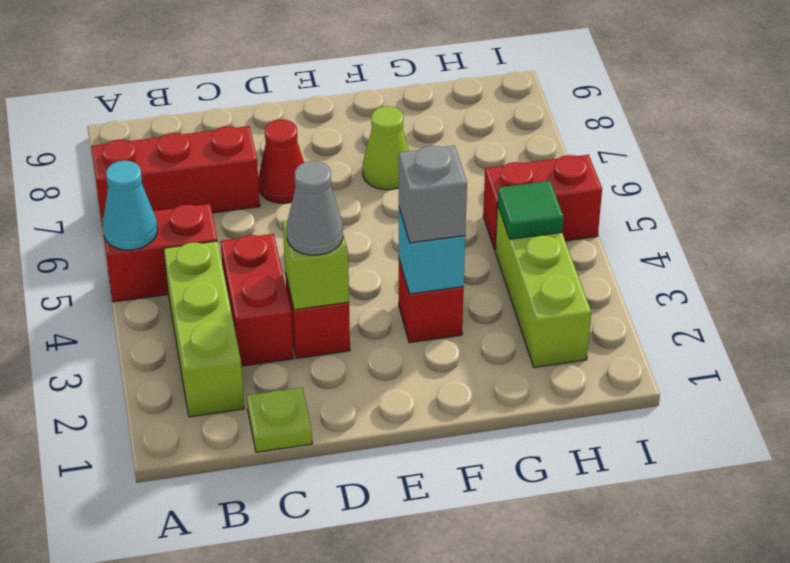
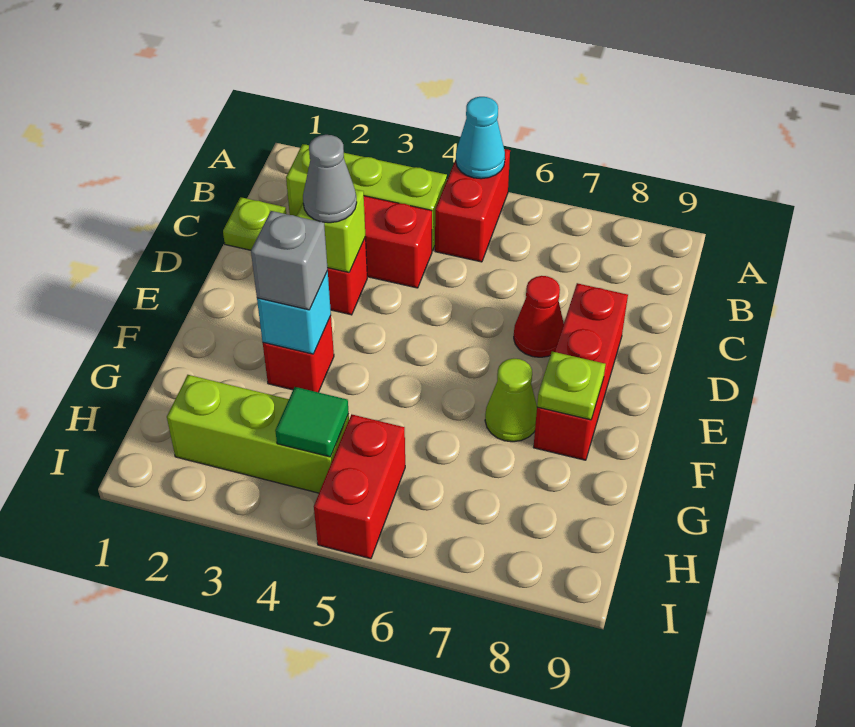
red 1x3 brick [91,126,260,221] -> red 1x3 brick moved to [533,283,628,460]
none -> lime 1x1 plate [537,352,606,420]

